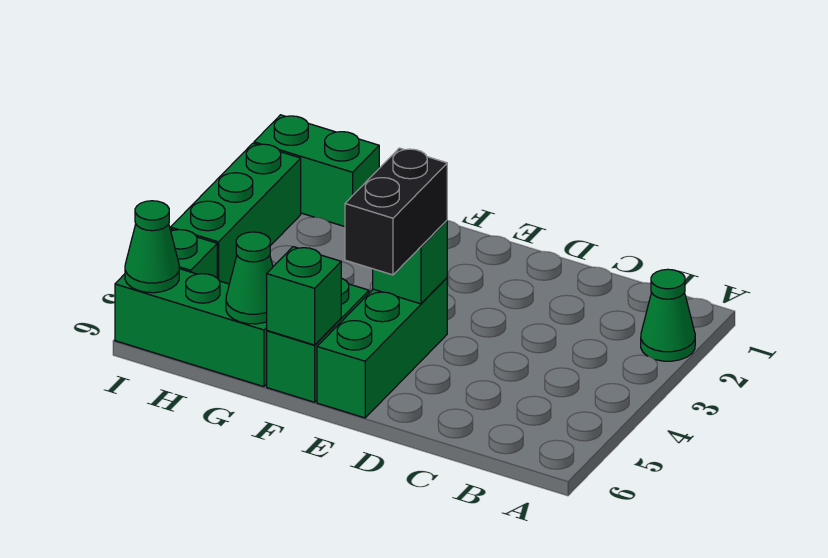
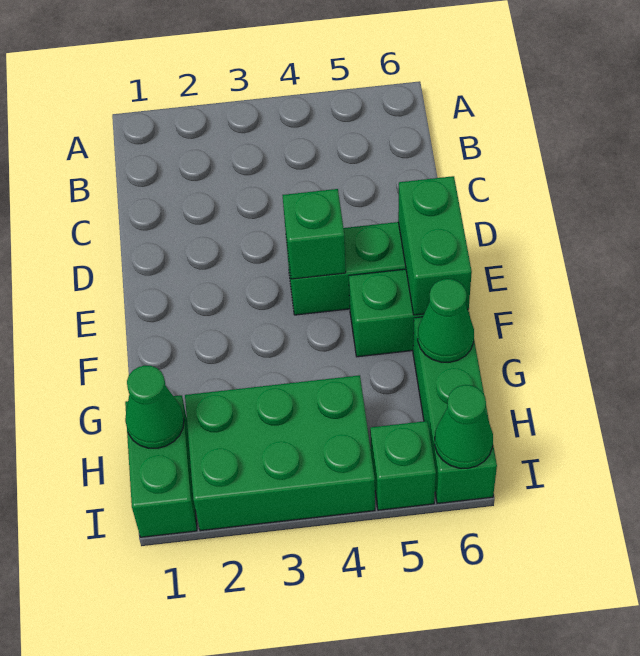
green 1x1 cone [641,269,695,361] -> green 1x1 cone moved to [125,365,184,448]
black 1x2 brick [345,148,447,275] -> none
green 1x1 brick [267,247,341,345] -> green 1x2 brick [398,176,472,315]
green 1x3 brick [171,143,301,284] -> green 2x3 brick [185,375,375,531]

